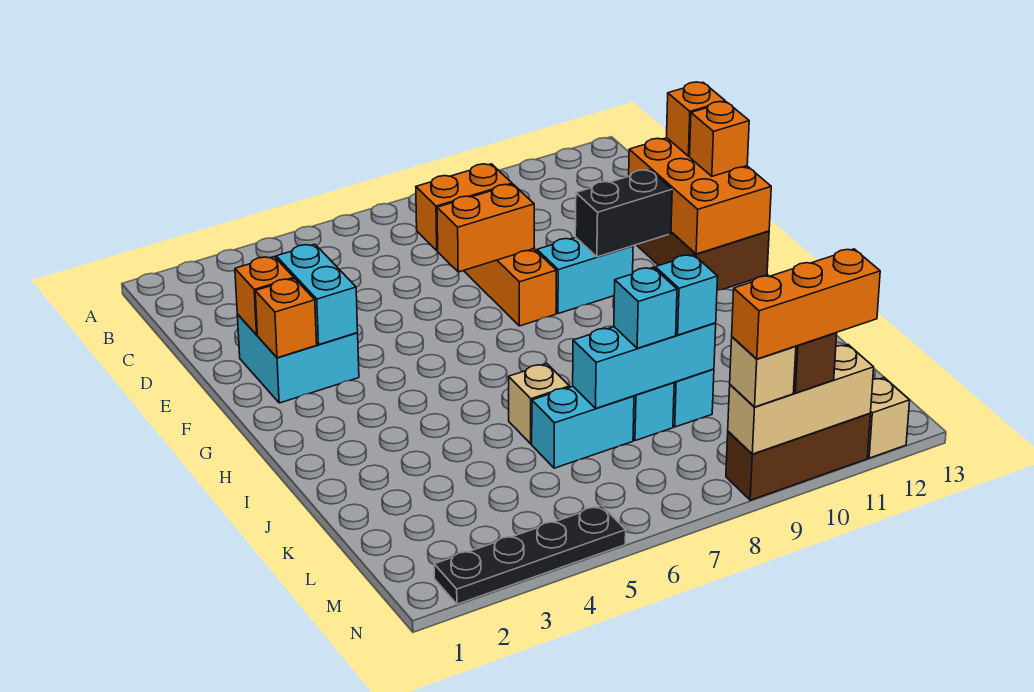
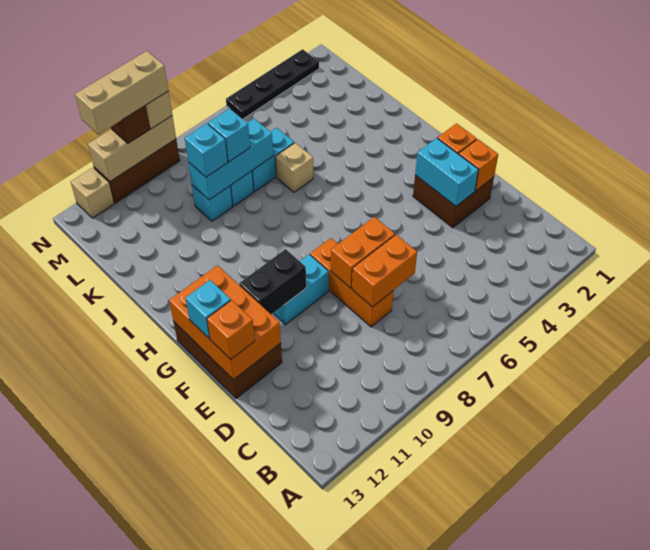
cyan 2x2 brick [237,314,359,403] -> brown 2x2 brick [413,175,494,228]
orange 1x1 brick [690,102,749,176] -> cyan 1x1 brick [186,280,231,338]
orange 1x3 brick [732,249,880,359] -> tan 1x3 brick [75,51,168,134]

